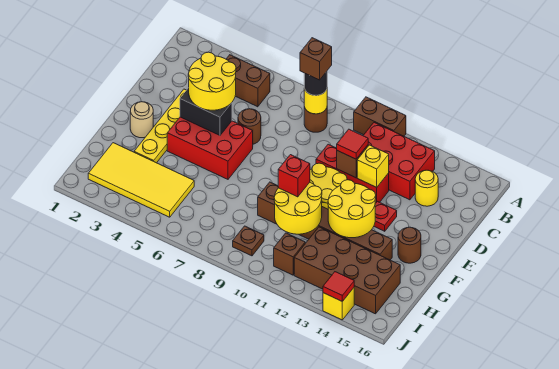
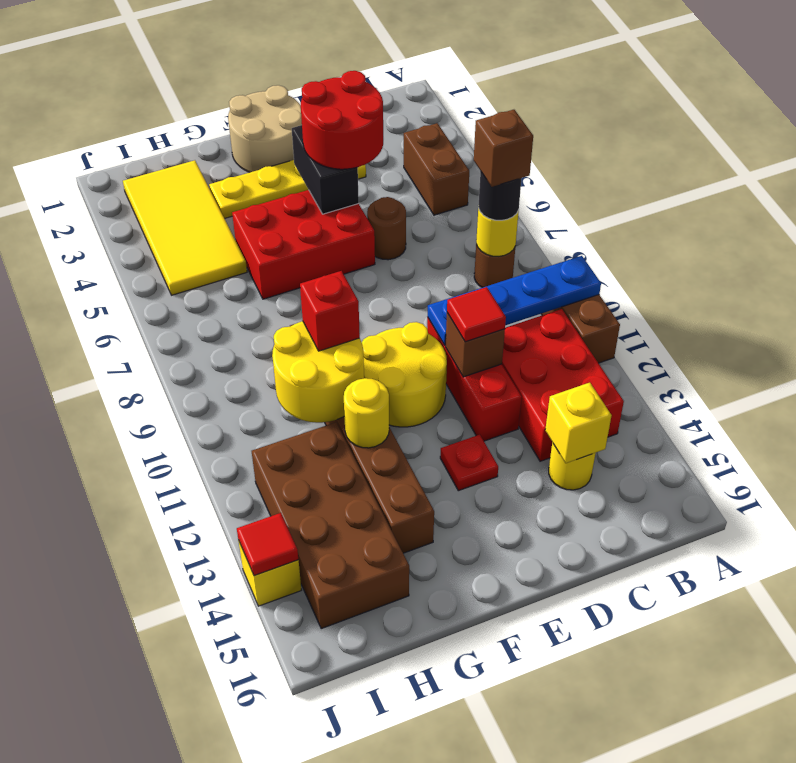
none -> blue 1x4 plate [427,256,601,345]
yellow 2x2 round brick [188,52,236,110] -> red 2x2 round brick [301,71,383,169]
yellow 1x1 brick [357,145,389,187] -> yellow 1x1 brick moved to [545,383,612,463]
red 2x3 brick [167,117,253,179] -> red 2x3 brick turned to [232,190,375,299]
tan 1x1 round brick [130,102,153,138] -> tan 2x2 round brick [228,85,302,172]
yellow 2x2 round brick [328,180,376,238] -> yellow 1x1 round brick [344,378,389,448]
brown 1x1 round brick [398,227,421,263] -> none
brown 1x1 plate [233,226,264,256] -> none
brown 1x1 brick [274,233,305,275] -> none

